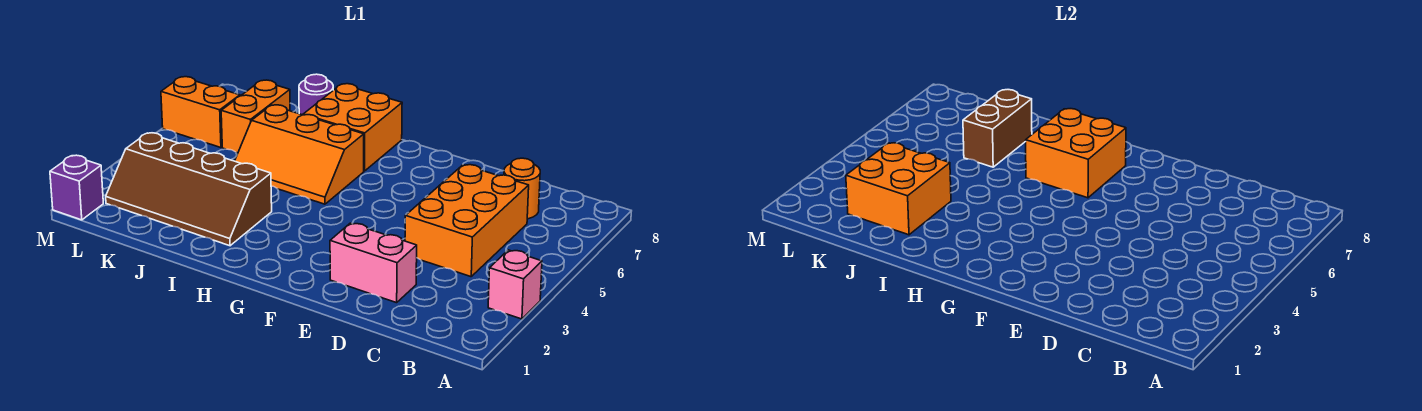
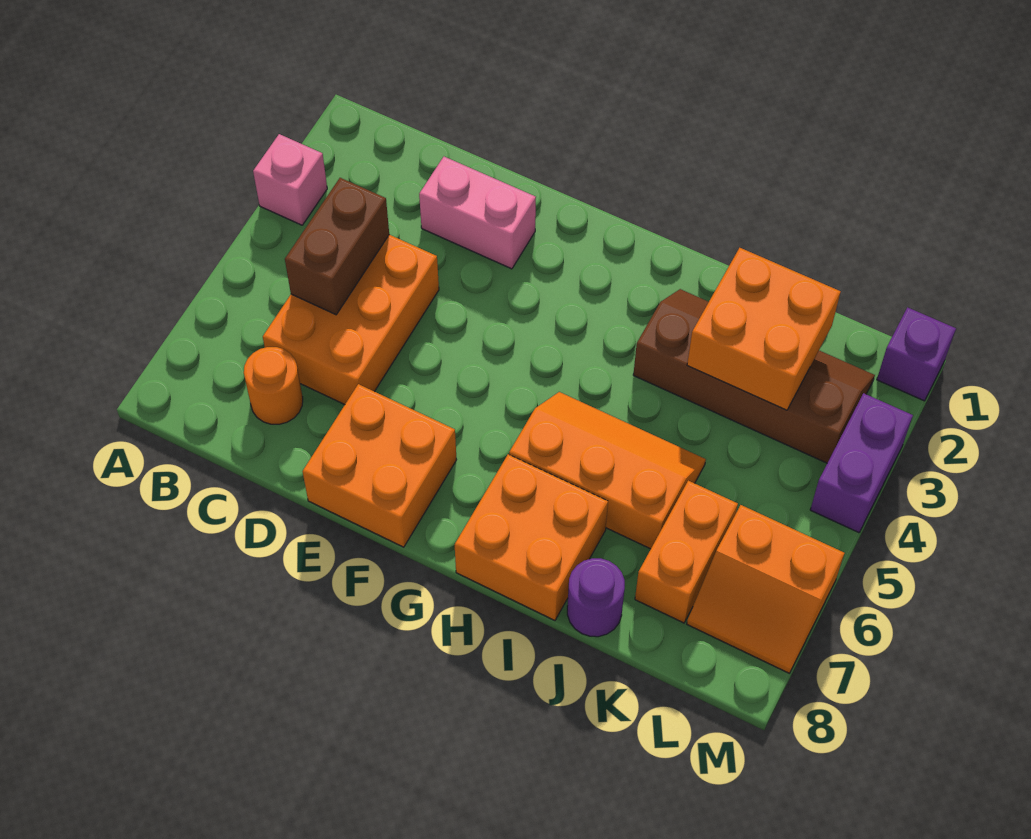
orange 2x2 brick [1026,109,1126,198] -> orange 2x2 brick moved to [303,384,457,547]
brown 1x2 brick [963,90,1032,167] -> brown 1x2 brick moved to [285,178,389,315]
none -> purple 1x2 brick [810,393,913,533]

